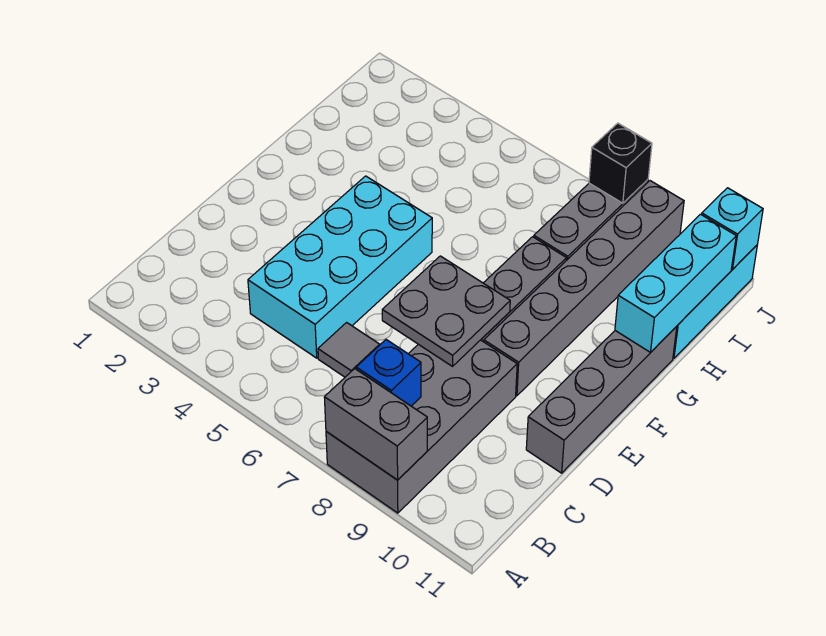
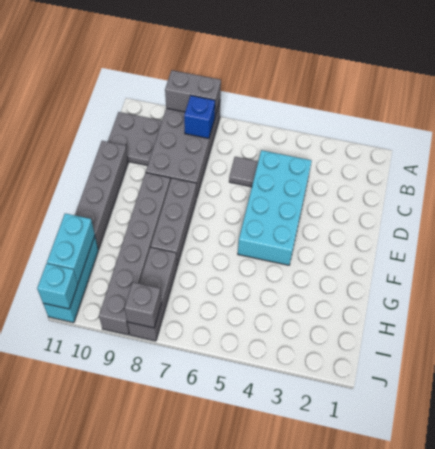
grey 2x2 plate [382,256,510,366] -> grey 2x2 plate moved to [108,112,162,166]
cyan 1x3 brick [615,214,736,352] -> cyan 1x2 brick [47,213,95,283]
black 1x1 brick [589,123,652,203] -> grey 1x1 brick [124,282,162,328]

